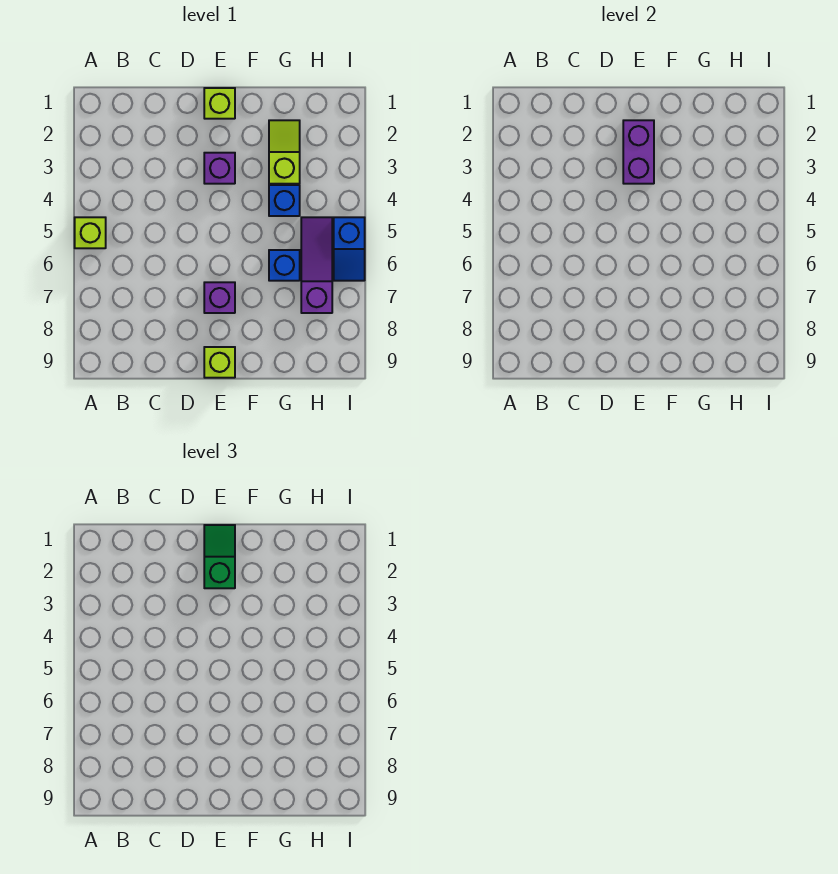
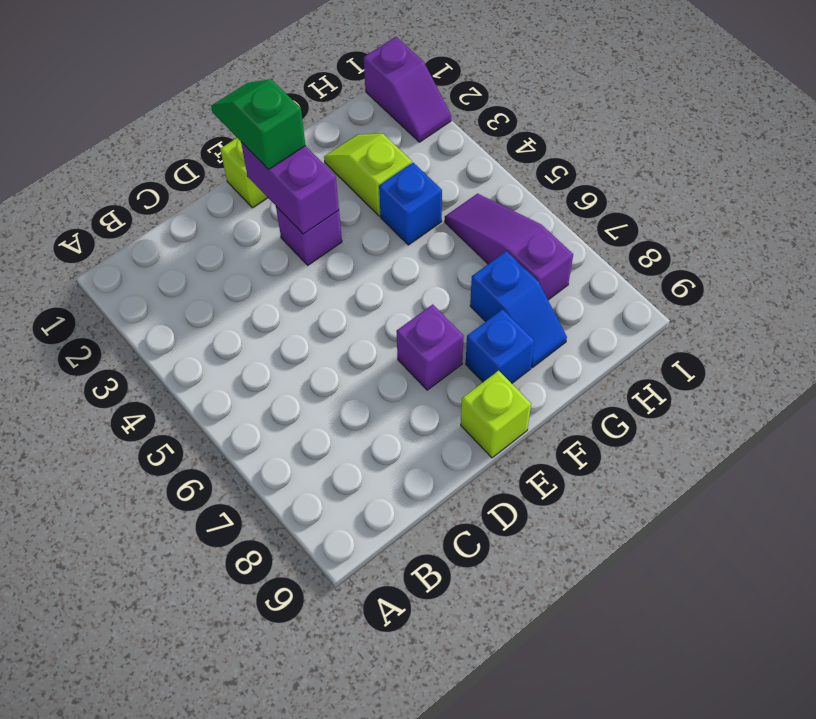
lime 1x1 brick [75,217,106,248] -> none
blue 1x1 brick [269,250,300,281] -> blue 1x1 brick moved to [466,309,534,383]
none -> purple 1x2 slope [364,37,451,142]
blue 1x2 slope [334,217,365,281] -> blue 1x2 slope moved to [470,251,567,367]

